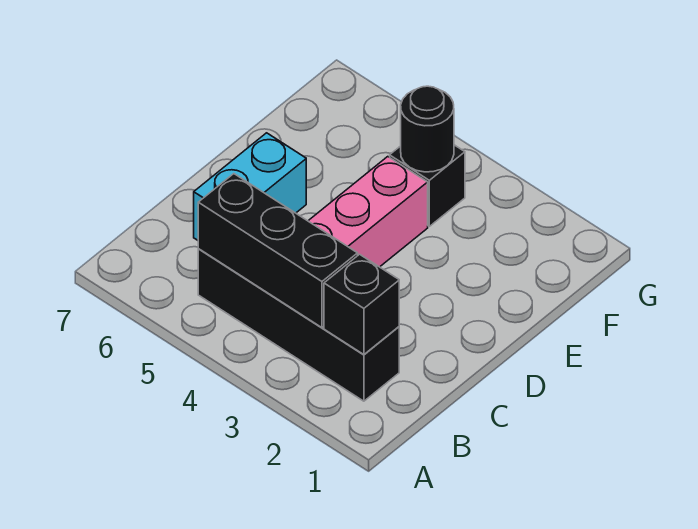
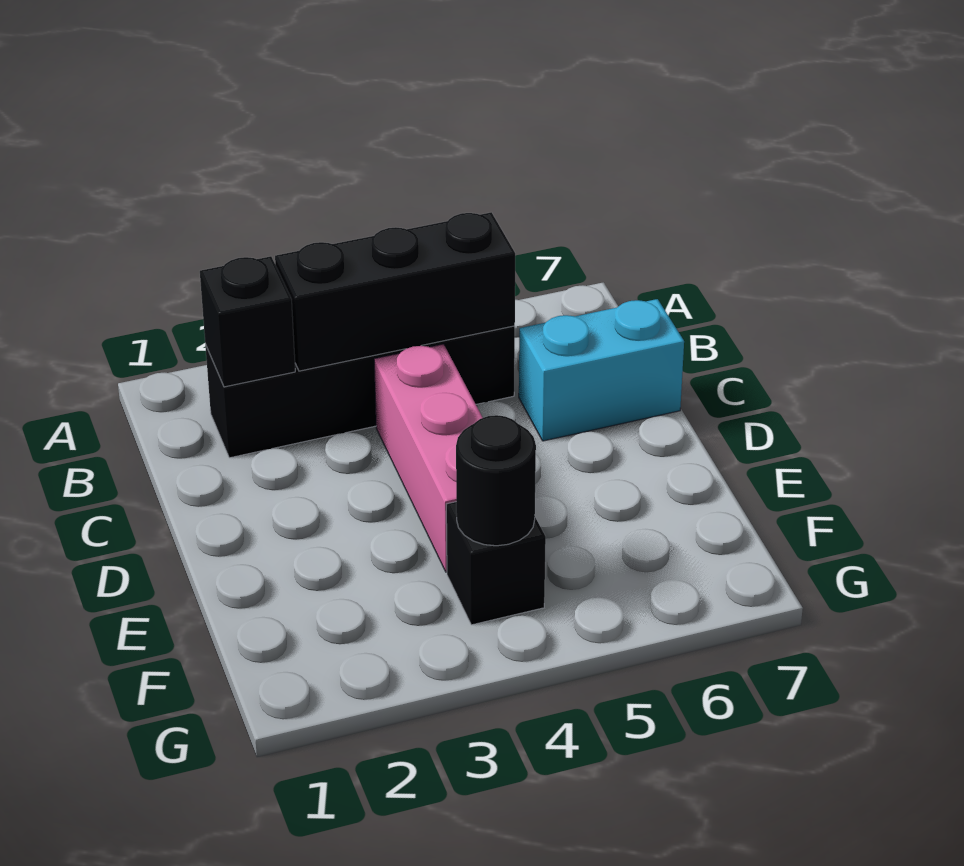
cyan 1x2 brick [194,133,306,240] -> cyan 1x2 brick turned to [519,299,684,441]

